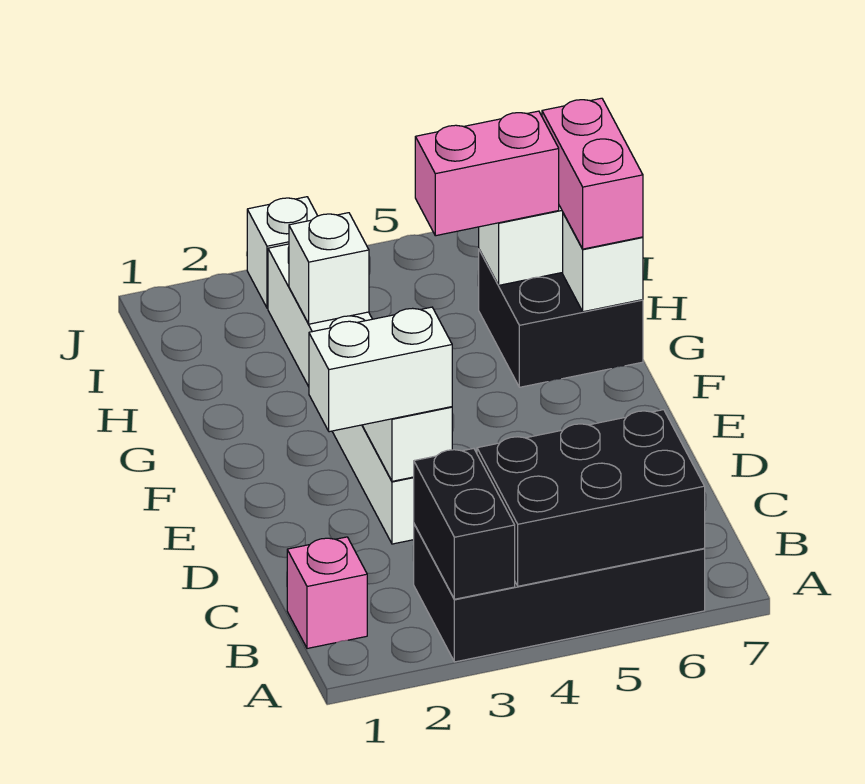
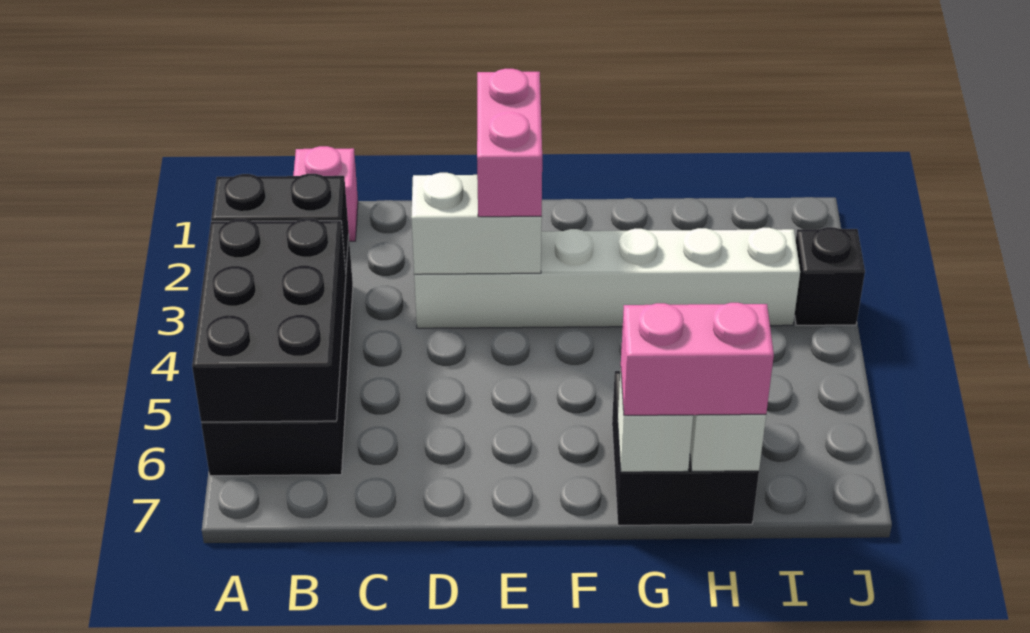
white 1x2 brick [309,307,452,432] -> none
white 1x1 brick [289,213,369,324] -> none
pink 1x2 brick [415,111,559,236] -> pink 1x2 brick moved to [477,69,542,217]
white 1x1 brick [247,197,317,308] -> black 1x1 brick [795,227,865,325]

